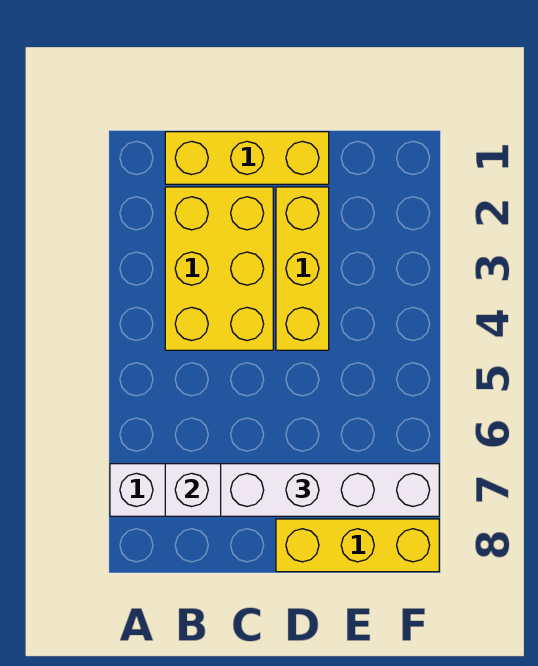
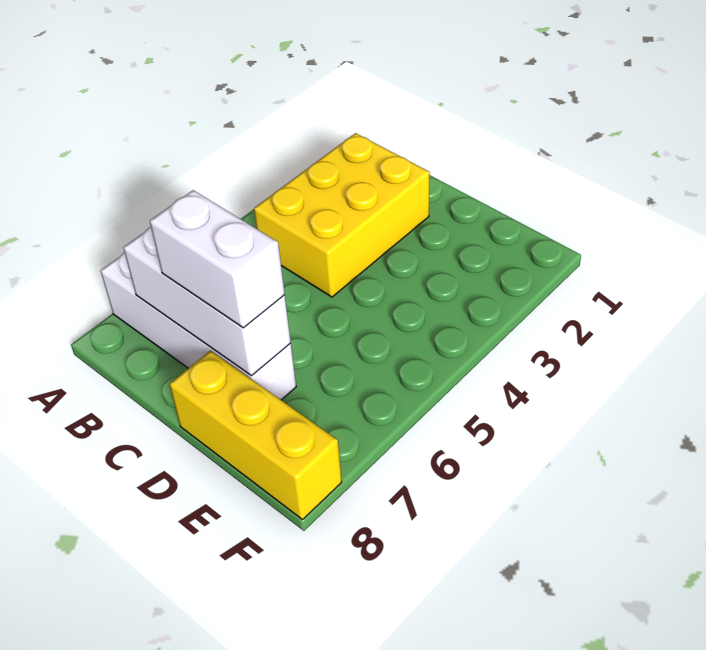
yellow 1x3 brick [165,132,329,184] -> none
white 1x4 brick [221,464,439,516] -> white 1x2 brick [150,190,285,328]
yellow 1x3 brick [276,187,329,350] -> none

